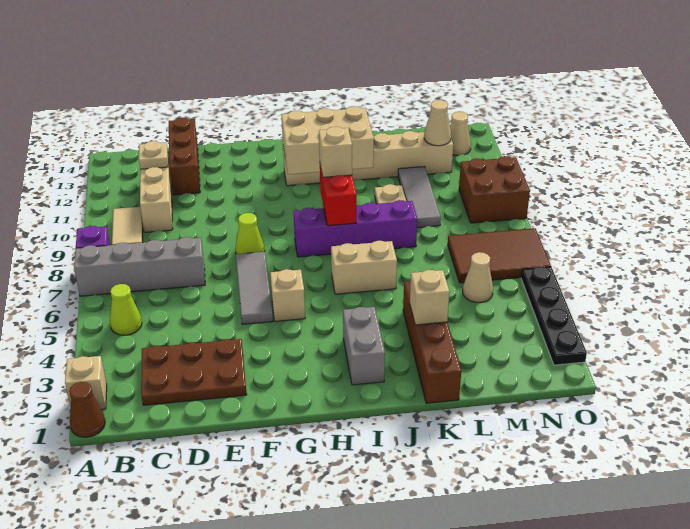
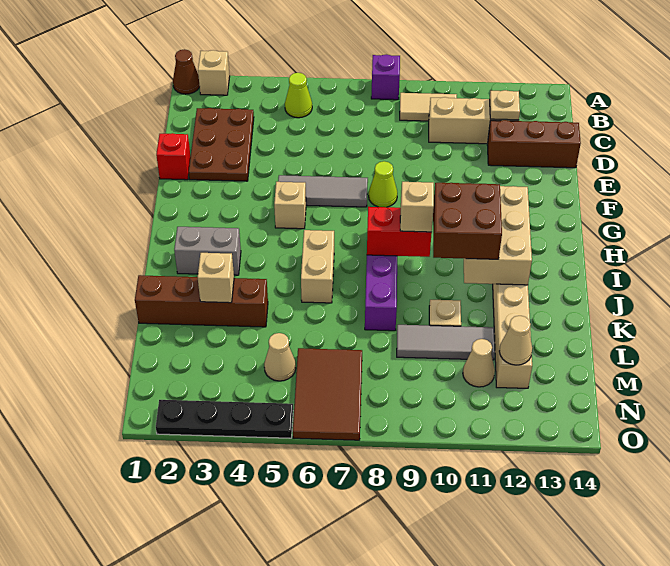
grey 1x4 brick [74,237,205,296] -> none
none -> red 1x1 brick [156,133,191,180]
brown 2x2 brick [459,156,530,223] -> brown 2x2 brick moved to [433,183,502,259]
tan 1x1 cone [450,112,471,155] -> tan 1x1 cone moved to [463,339,495,387]

